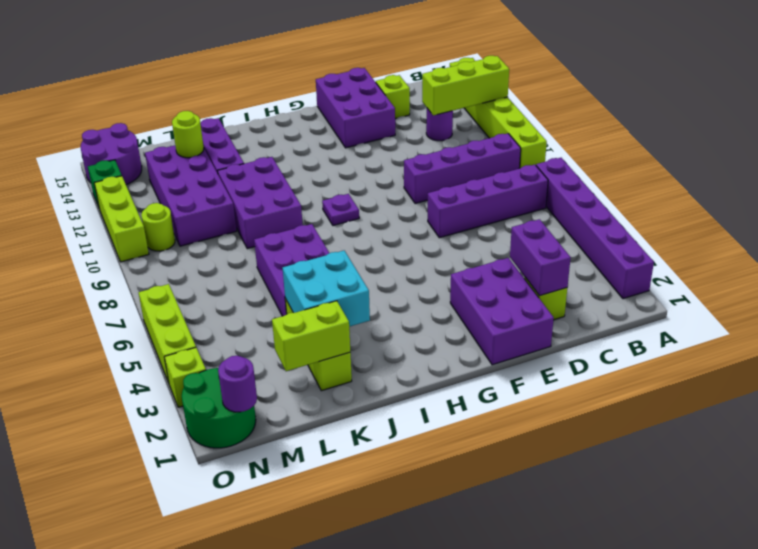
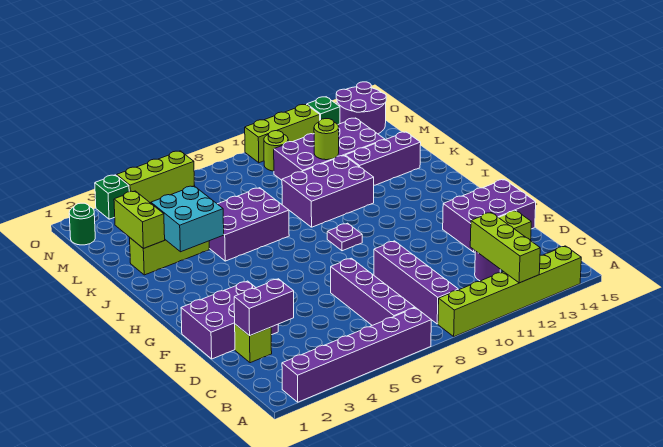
lime 1x1 round brick [172,111,204,158] -> lime 1x1 round brick moved to [314,119,339,160]
green 2x2 round brick [182,368,256,448] -> green 1x1 round brick [69,203,95,245]
purple 1x1 round brick [218,356,257,412] -> none
lime 1x1 brick [164,348,206,407] -> green 1x1 brick [95,175,129,219]

